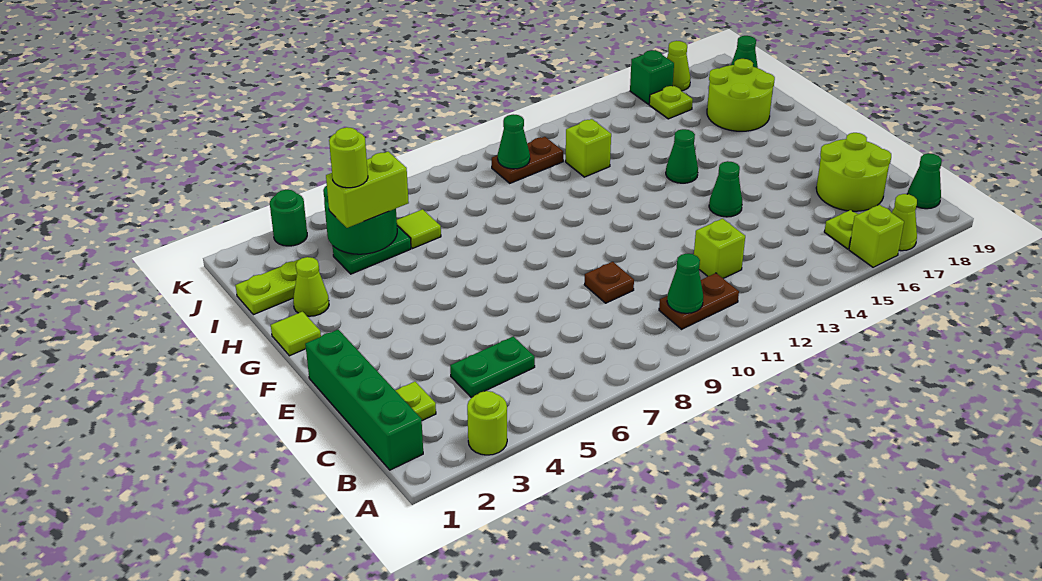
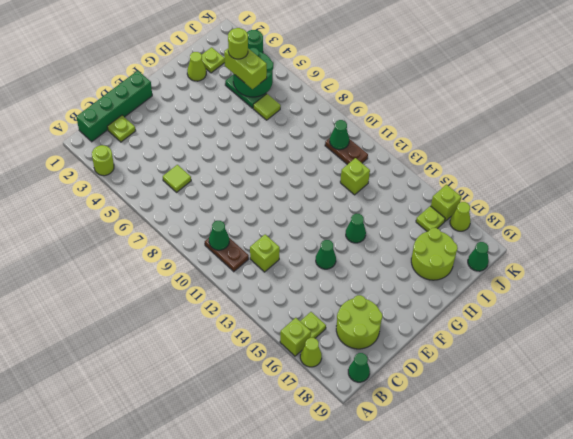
green 1x2 plate [450,336,535,397] -> none
brown 1x1 plate [584,262,634,303] -> none
lime 1x1 tile [271,312,321,356] -> lime 1x1 tile moved to [163,165,191,192]
lime 1x2 plate [235,259,299,315] -> lime 1x1 plate [202,47,225,73]
green 1x1 brick [630,50,674,104] -> lime 1x1 brick [431,185,461,221]

